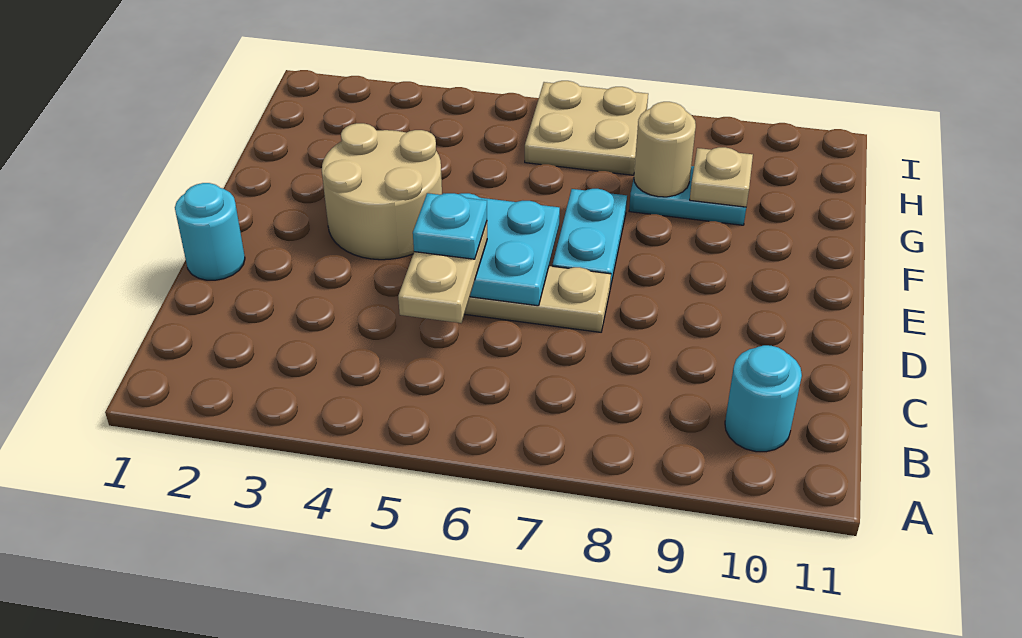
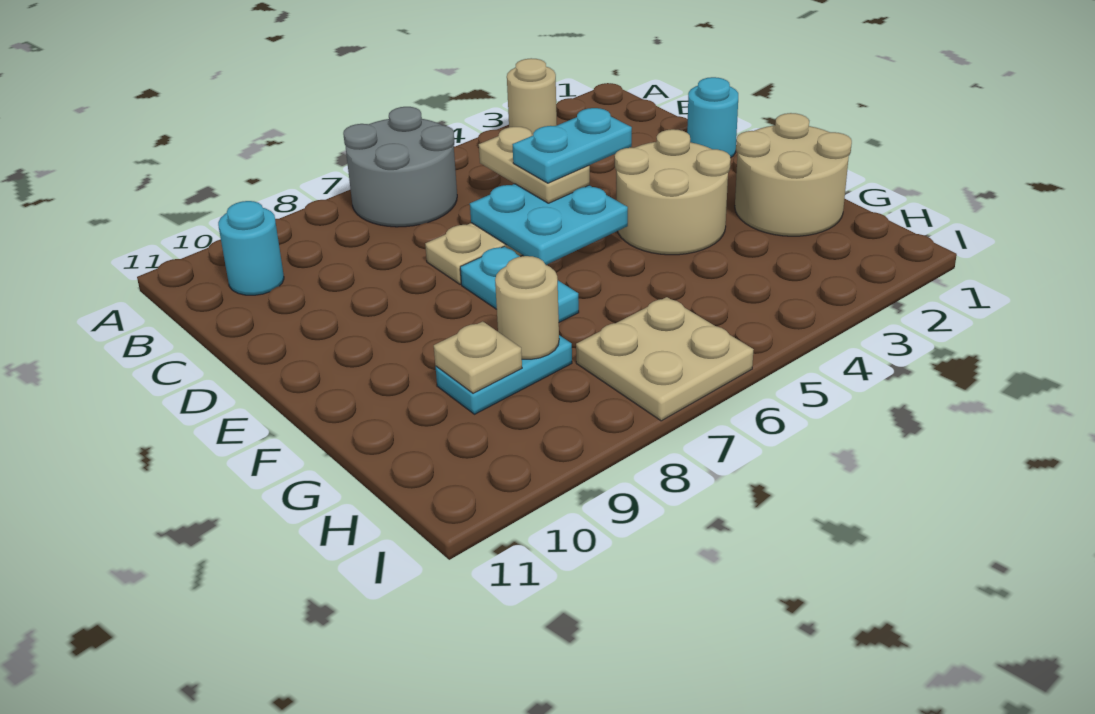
none -> tan 1x1 round brick [507,58,557,134]
none -> grey 2x2 round brick [343,107,457,227]
cyan 1x1 plate [413,193,487,259] -> cyan 1x2 plate [512,108,632,183]
none -> tan 2x2 round brick [735,113,852,236]

